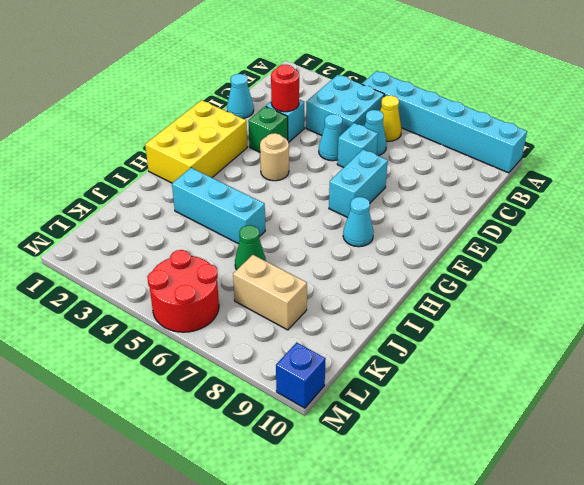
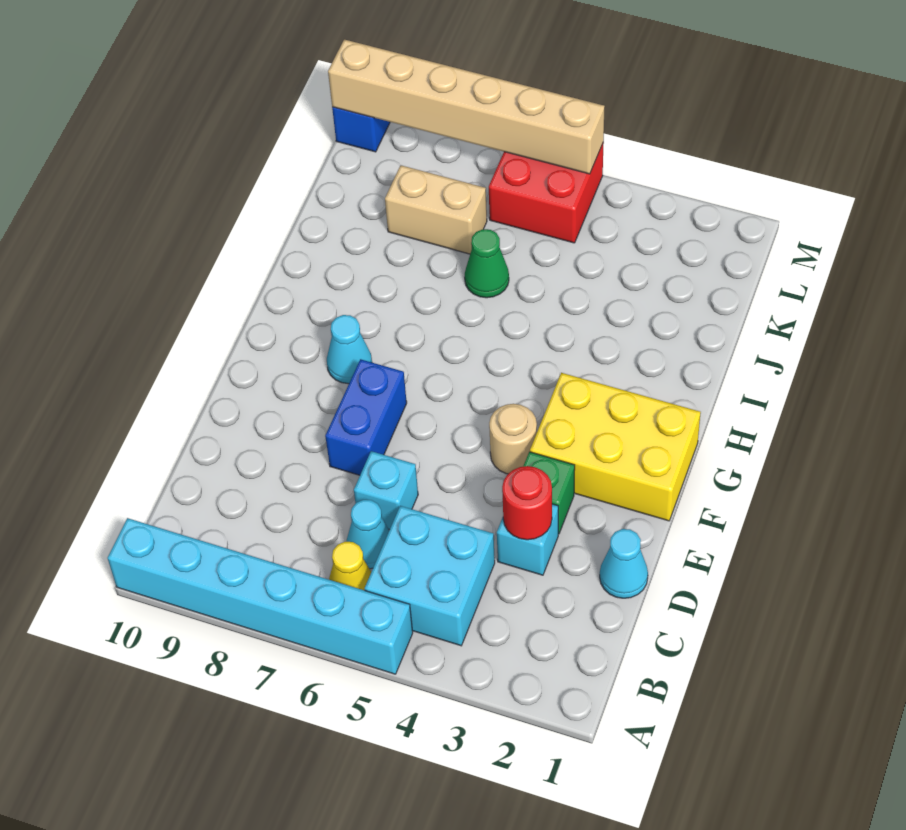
cyan 1x1 cone [319,114,343,161] -> none
cyan 1x2 brick [329,149,388,218] -> blue 1x2 brick [325,359,407,475]
yellow 2x3 brick [145,100,247,183] -> yellow 2x3 brick turned to [530,373,701,521]
cyan 1x3 brick [172,168,265,244] -> none
red 2x2 round brick [147,250,219,332] -> red 2x2 brick [489,142,604,243]
none -> tan 1x6 brick [328,39,605,174]

